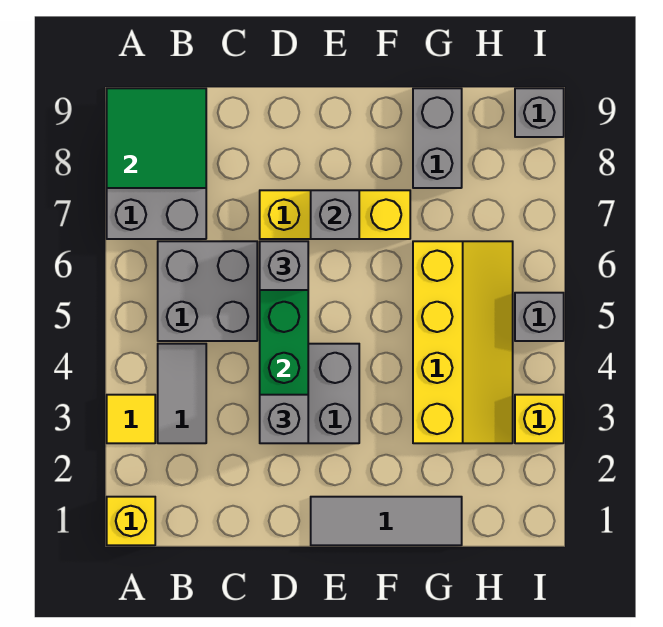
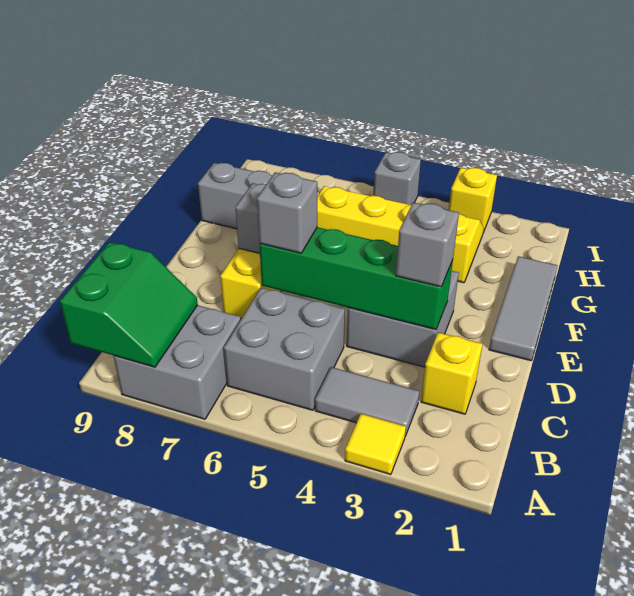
yellow 1x1 brick [107,497,155,545] -> yellow 1x1 brick moved to [421,332,482,414]
green 2x2 tile [107,88,206,188] -> green 2x2 slope [60,242,198,367]
grey 1x1 brick [515,88,564,137] -> none

